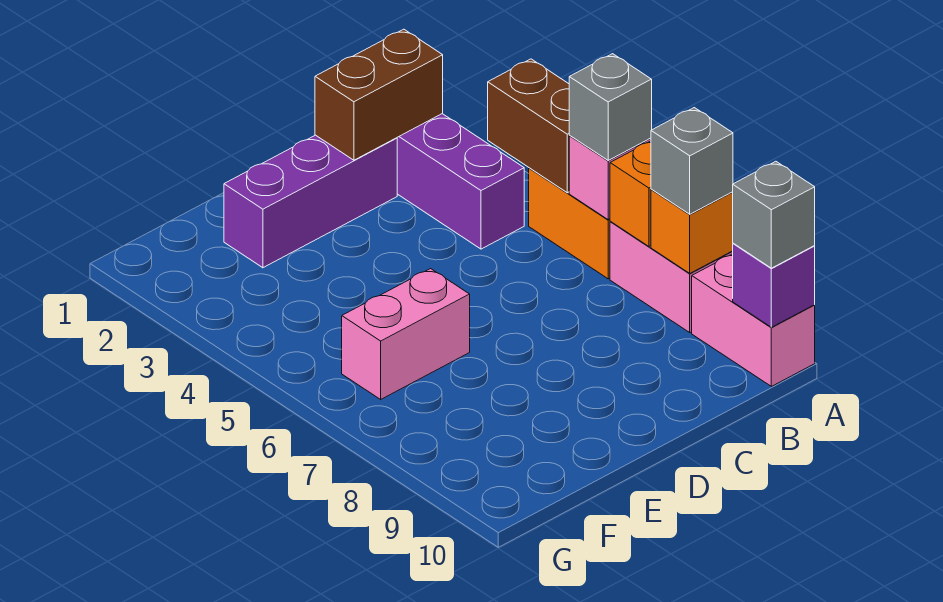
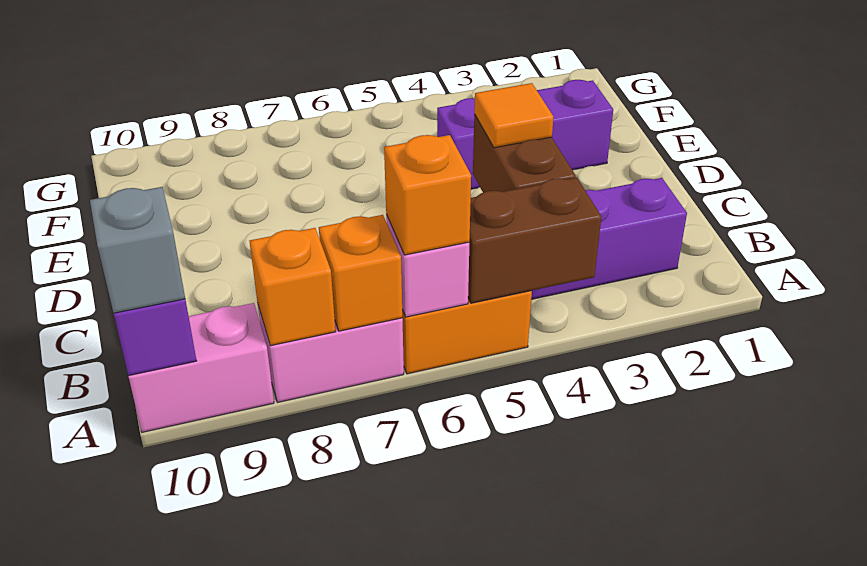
grey 1x1 brick [569,54,652,160] -> orange 1x1 brick [384,135,471,255]
grey 1x1 brick [651,108,733,214] -> none
brown 1x2 brick [315,29,443,160] -> brown 1x2 brick moved to [473,114,576,193]
purple 1x3 brick [224,135,397,268] -> purple 1x3 brick turned to [437,80,613,189]
none -> orange 1x1 tile [474,83,553,148]
pink 1x2 brick [342,269,470,399] -> none

